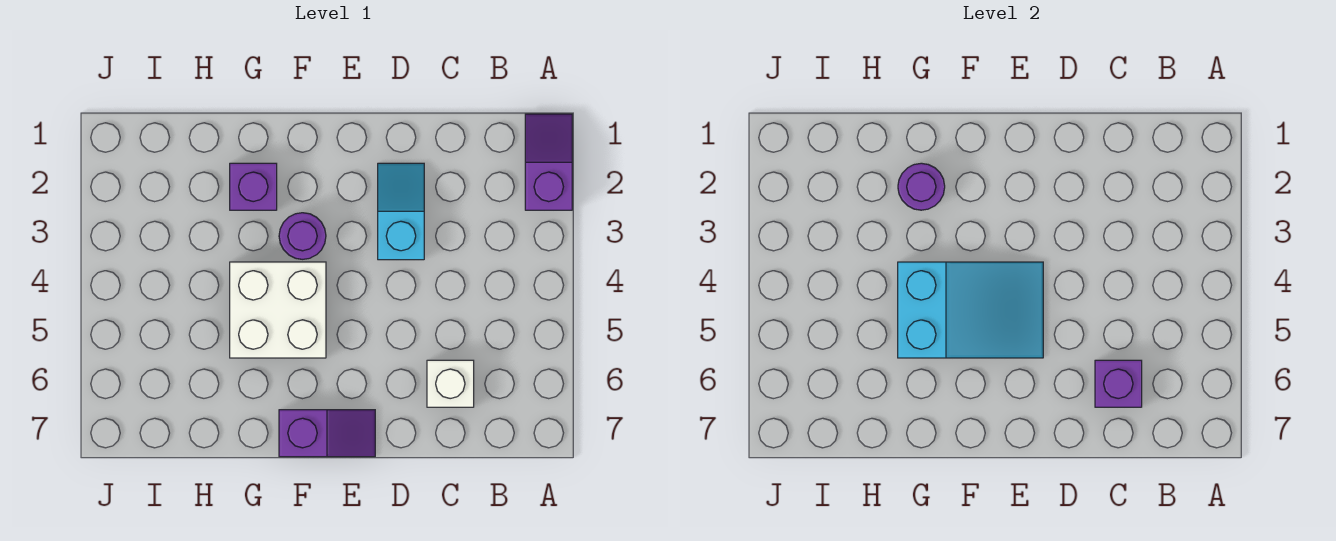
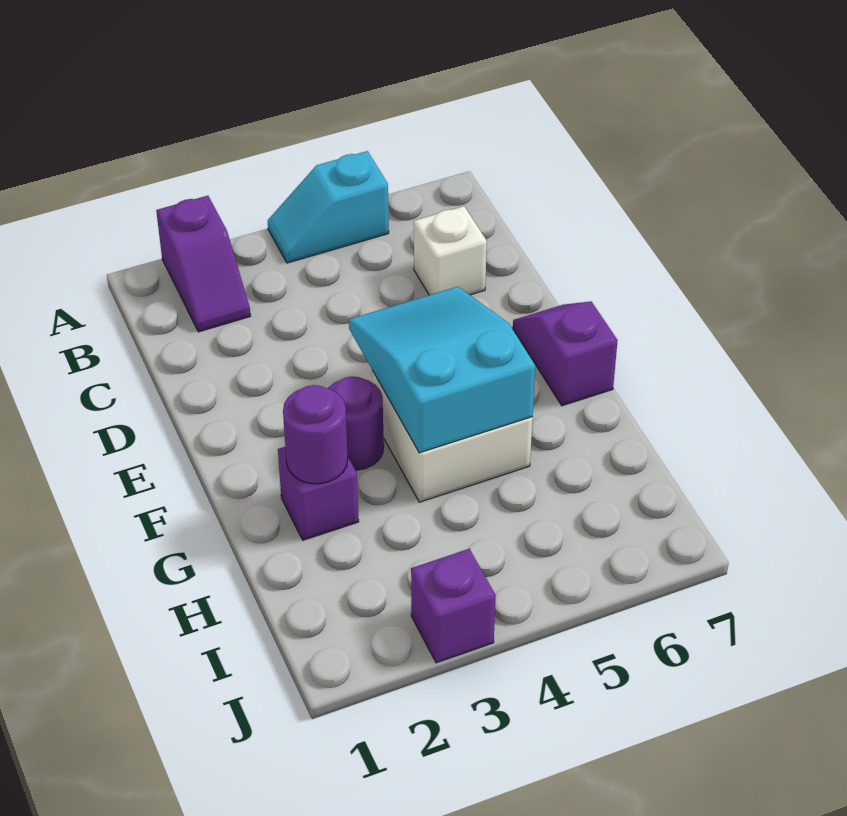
purple 1x2 slope [525,114,572,210] -> purple 1x2 slope turned to [156,196,250,332]
purple 1x1 brick [1095,360,1142,407] -> purple 1x1 brick moved to [411,549,496,663]
cyan 1x2 slope [378,163,424,260] -> cyan 1x2 slope moved to [268,151,389,263]

